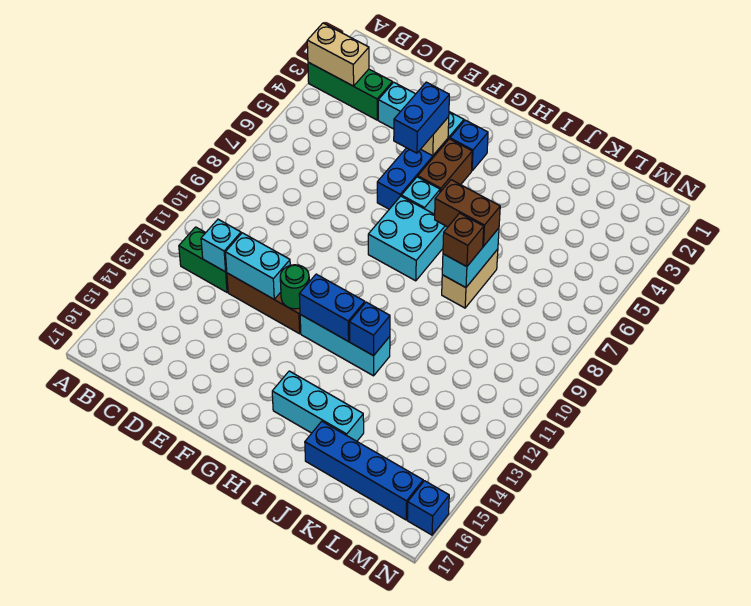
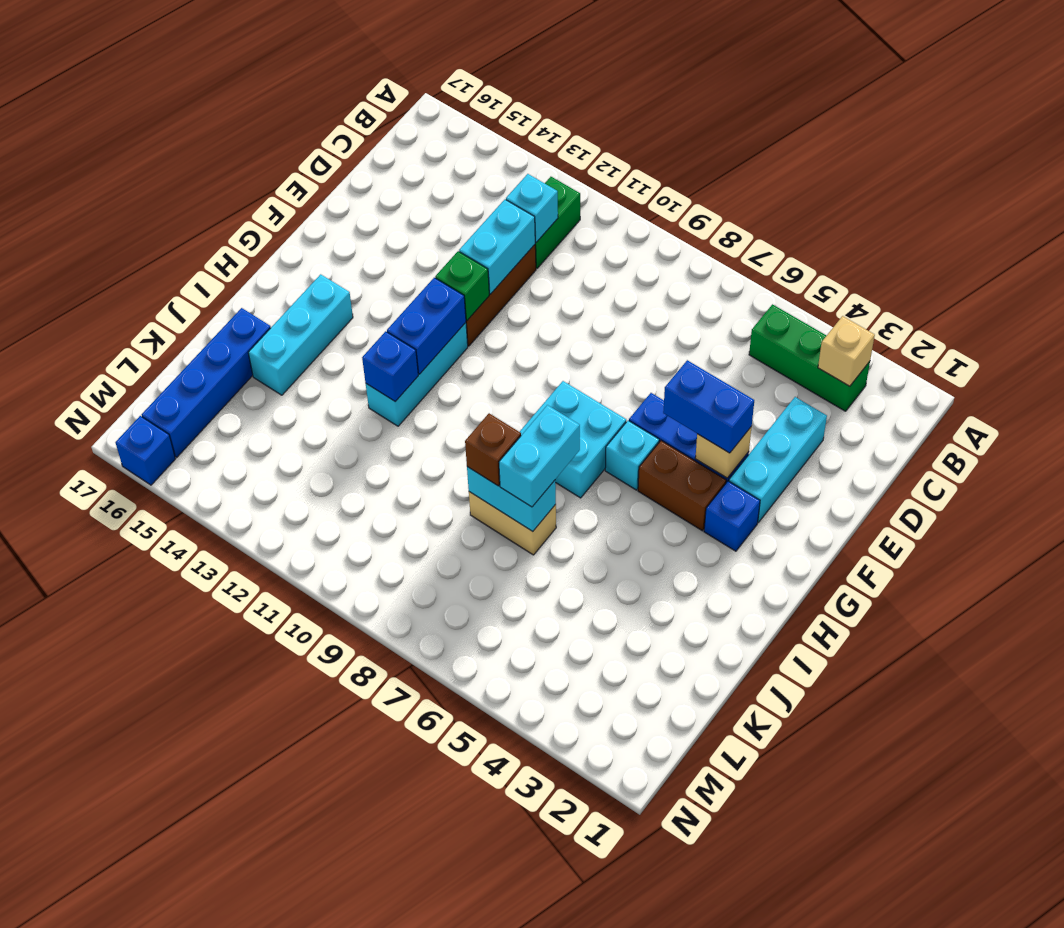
green 1x3 brick [308,62,393,120] -> green 1x3 brick turned to [749,304,870,411]
tan 1x2 brick [307,23,369,86] -> tan 1x1 brick [818,316,875,386]
green 1x1 round brick [280,265,309,309] -> green 1x1 brick [435,251,489,320]
brown 1x2 brick [435,180,500,246] -> cyan 1x2 brick [499,405,580,507]

